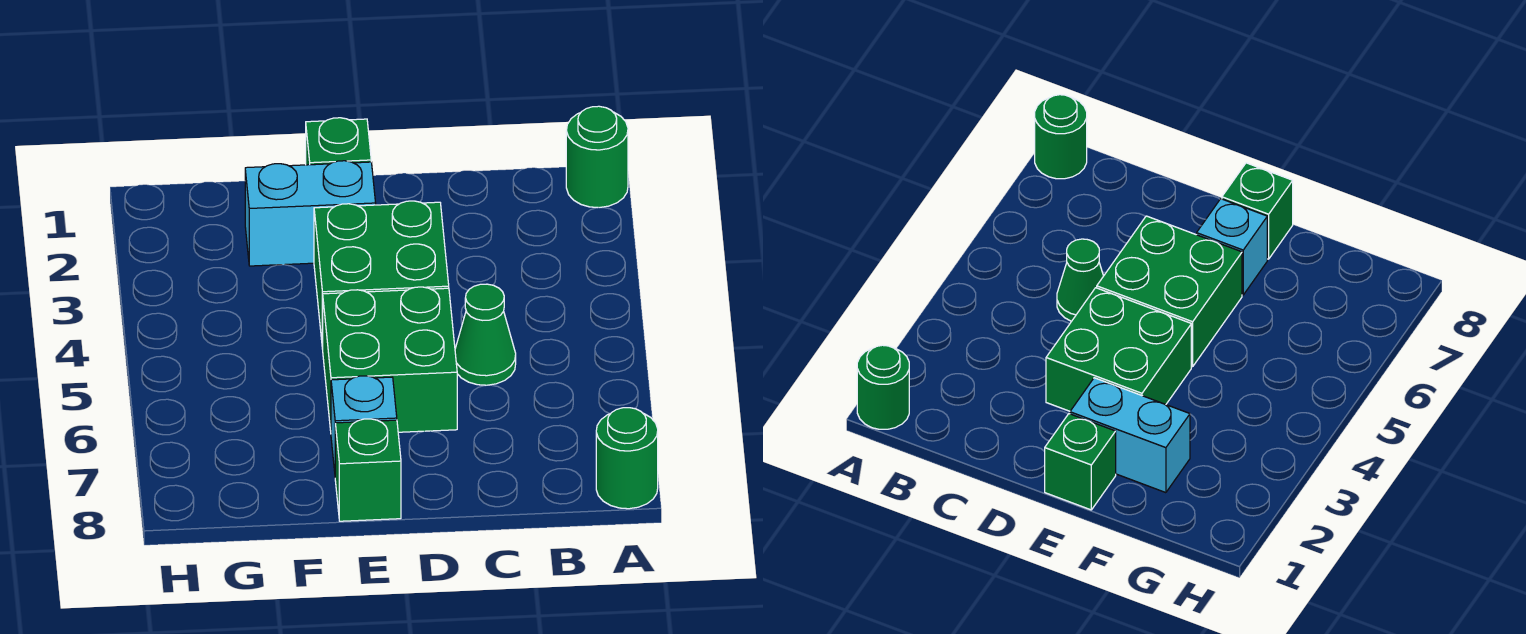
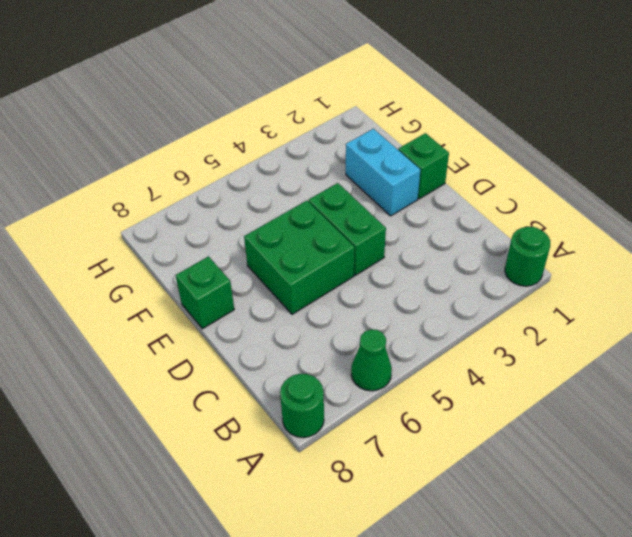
green 1x1 cone [455,284,516,385] -> green 1x1 cone moved to [351,329,392,391]
green 2x2 brick [314,201,449,349] -> green 1x2 brick [309,183,386,275]
cyan 1x1 brick [331,376,397,471] -> none

